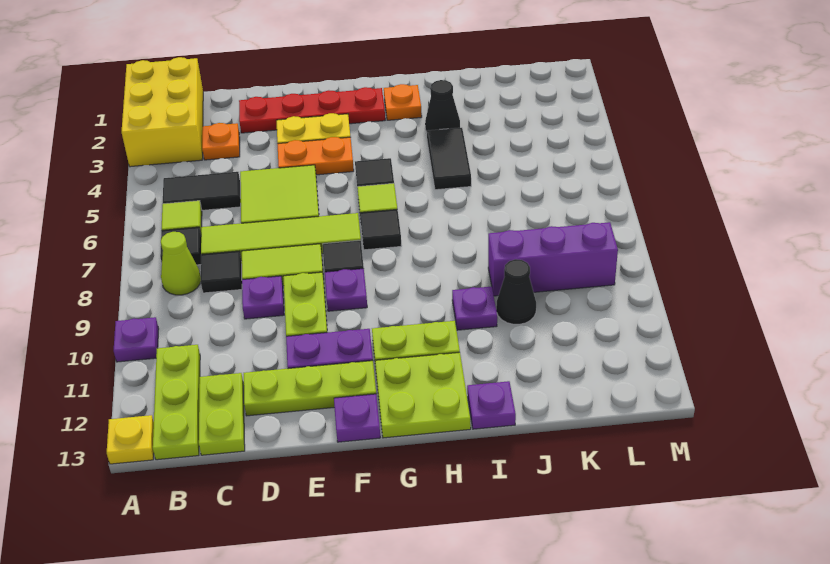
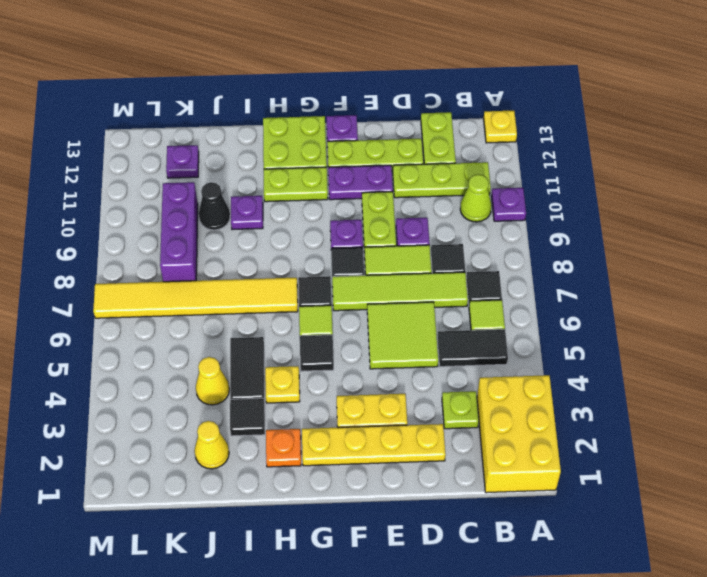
lime 1x1 cone [161,232,201,295] -> lime 1x1 cone moved to [460,174,492,222]
lime 1x3 plate [153,345,200,460] -> lime 1x3 plate turned to [393,162,491,198]
orange 1x1 plate [202,123,240,160] -> lime 1x1 plate [442,391,479,429]
red 1x4 plate [239,87,385,133] -> yellow 1x4 plate [302,424,446,466]
orange 1x2 plate [278,137,354,175] -> none
none -> yellow 1x1 plate [265,366,300,403]
none -> yellow 1x6 tile [93,278,298,318]
black 1x1 cone [425,80,460,132] -> black 1x1 tile [230,398,265,436]
purple 1x1 plate [467,381,516,429] -> purple 1x1 plate moved to [166,145,199,178]
none -> yellow 1x1 cone [194,421,229,469]
none -> yellow 1x1 cone [196,357,229,405]
purple 1x3 brick [488,222,618,296] -> purple 1x3 brick turned to [160,182,198,282]

